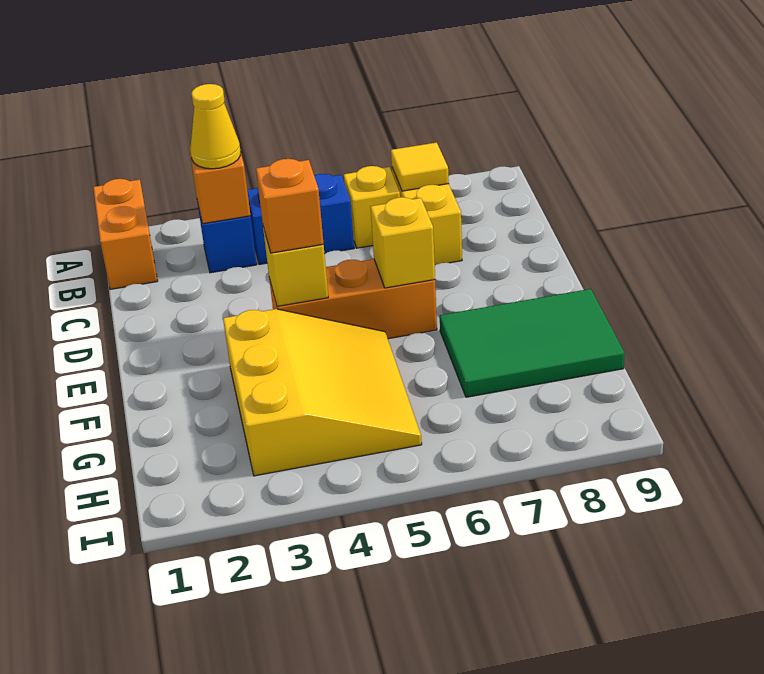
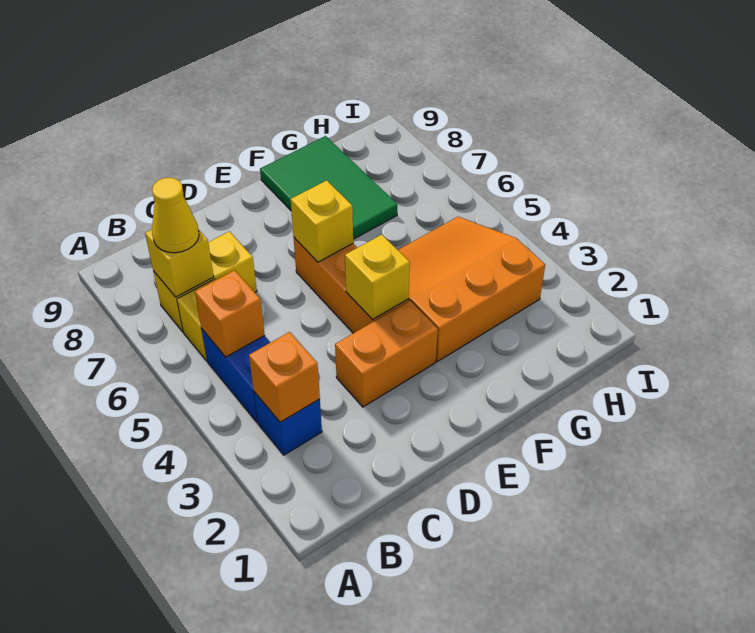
orange 1x2 brick [93,179,158,289] -> orange 1x2 brick moved to [335,301,438,407]
yellow 1x1 cone [190,84,241,169] -> yellow 1x1 cone moved to [152,178,199,253]
yellow 1x1 tile [391,142,449,191] -> yellow 1x1 brick [145,229,214,297]
orange 1x1 brick [256,159,324,253] -> orange 1x1 brick moved to [195,270,265,357]
yellow 3x3 slope [223,309,422,476] -> orange 3x3 slope [398,217,545,362]

